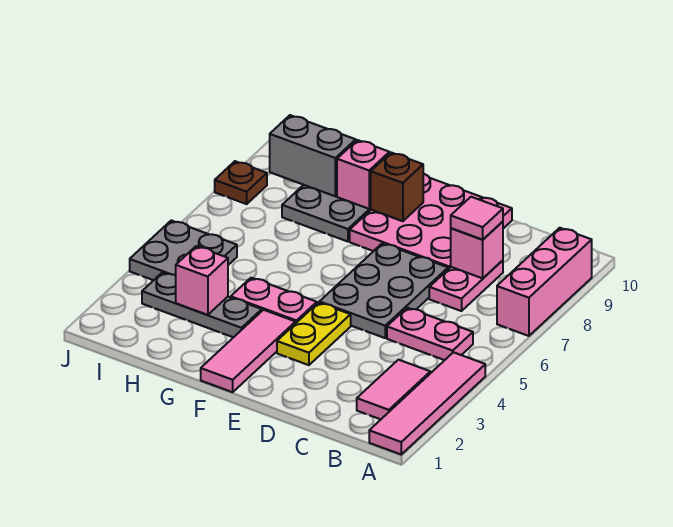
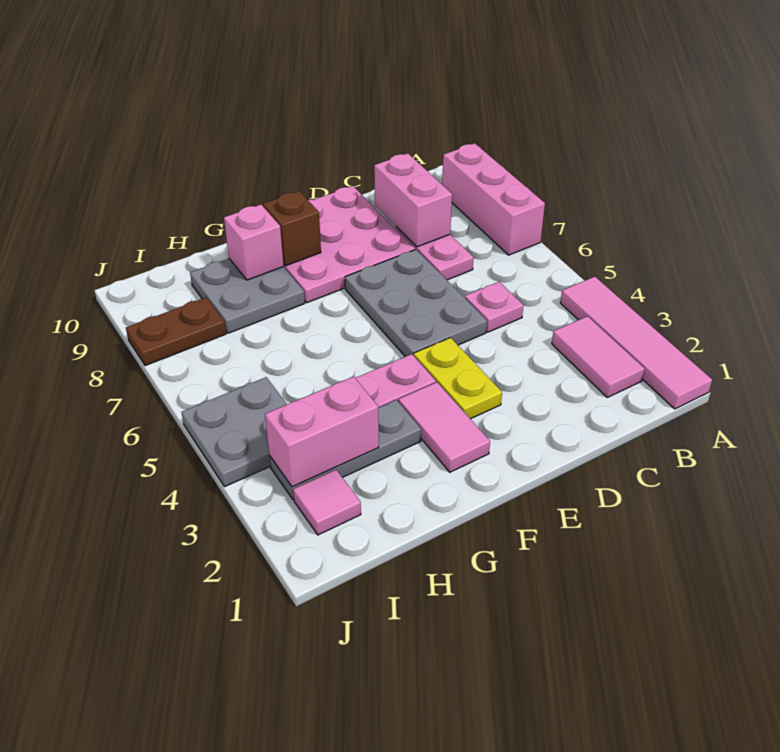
pink 1x2 plate [387,308,473,360] -> pink 1x1 plate [465,282,524,332]
pink 1x1 brick [451,222,503,278] -> pink 1x2 brick [374,153,452,247]
pink 1x1 tile [451,197,503,240] -> pink 1x1 tile moved to [293,470,361,535]
pink 1x3 tile [201,310,296,392] -> pink 1x2 tile [399,382,490,472]
pink 1x1 brick [176,246,228,315] -> pink 1x2 brick [265,377,379,487]
grey 1x2 brick [270,115,356,196] -> none
brown 1x1 plate [215,161,267,204] -> brown 1x2 plate [126,298,226,366]

